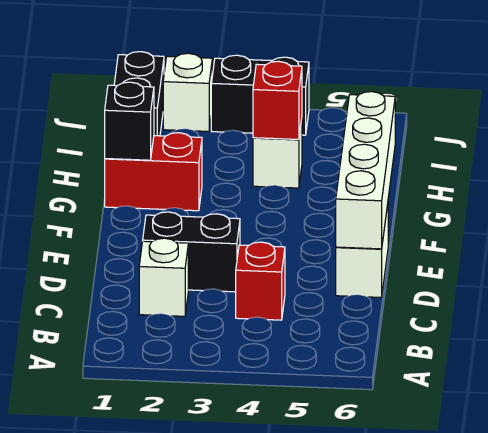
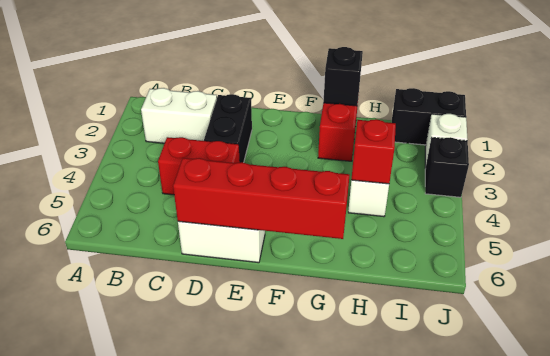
white 1x1 brick [139,238,188,316] -> white 1x2 brick [141,88,217,143]
red 1x1 brick [236,242,285,320] -> red 1x2 brick [158,137,240,195]
white 1x4 brick [336,92,395,249] -> red 1x4 brick [173,158,350,239]
black 1x2 brick [211,55,309,135] -> black 1x1 brick [425,137,469,197]

